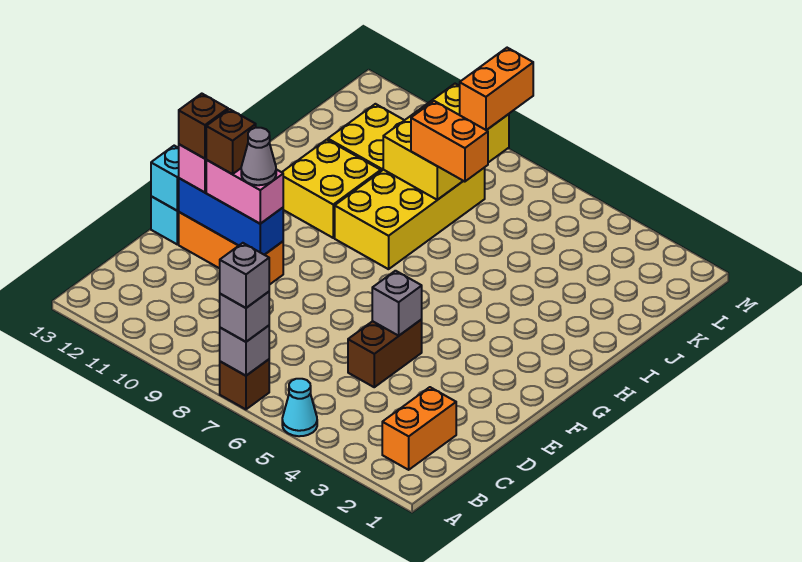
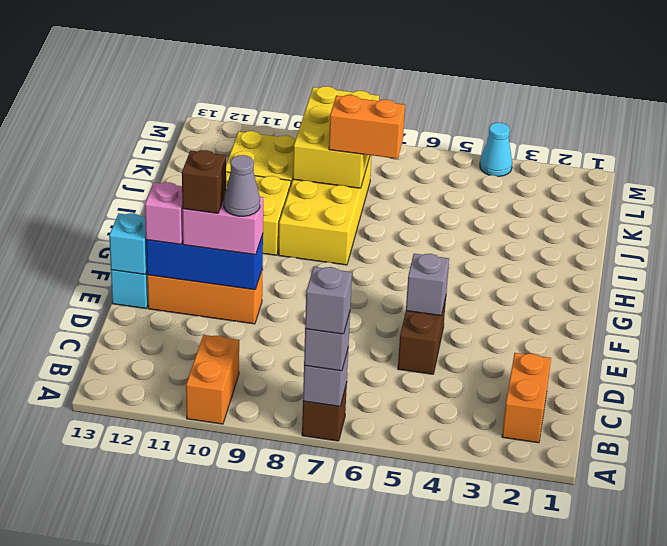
cyan 1x1 cone [282,379,317,436] -> cyan 1x1 cone moved to [480,123,512,176]
brown 1x1 brick [179,94,228,159] -> none
orange 1x2 brick [460,48,533,130] -> orange 1x2 brick moved to [186,335,239,424]

